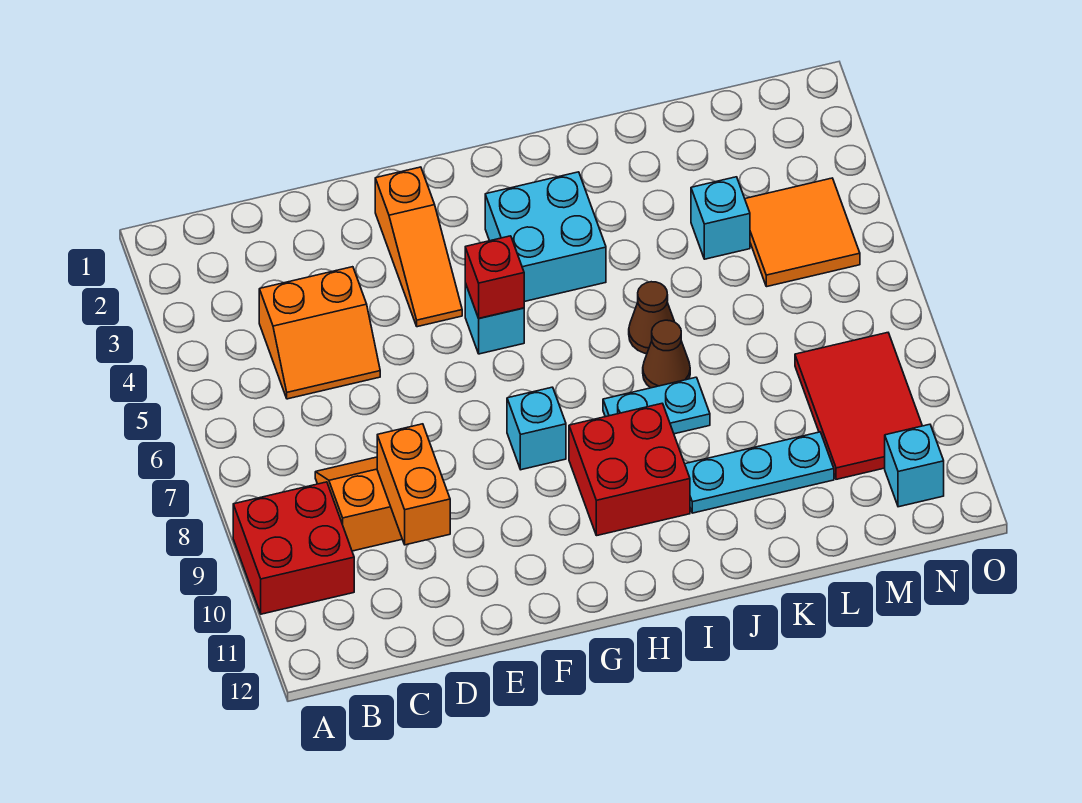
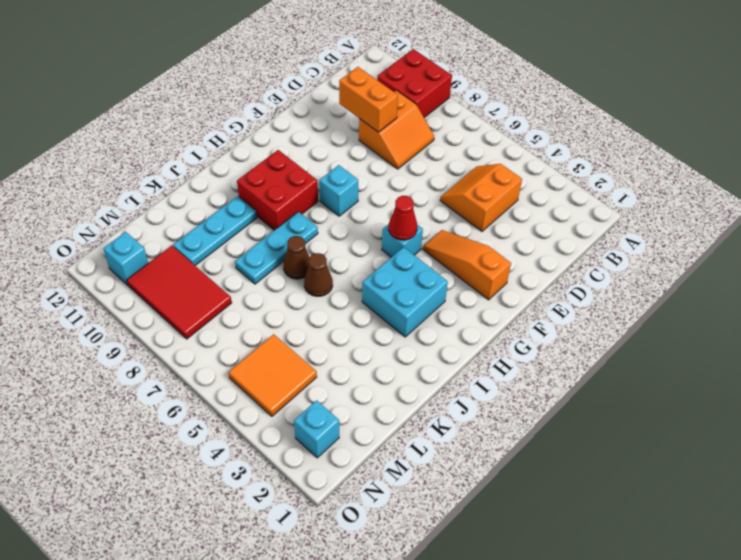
red 1x1 brick [465,236,524,318] -> red 1x1 cone [389,196,417,240]
cyan 1x2 plate [603,377,710,434] -> cyan 1x3 plate [235,212,318,284]
cyan 1x1 brick [691,177,750,259] -> cyan 1x1 brick moved to [294,400,339,458]

